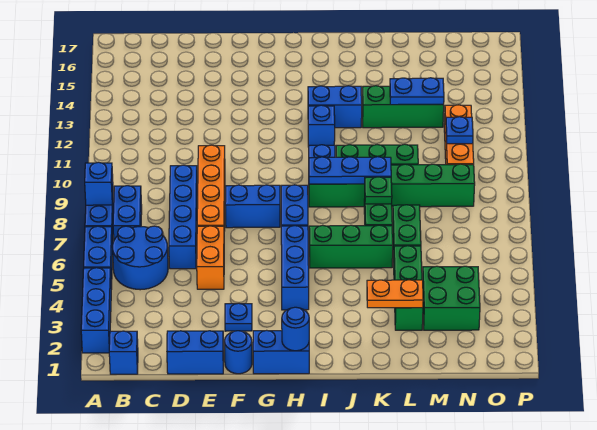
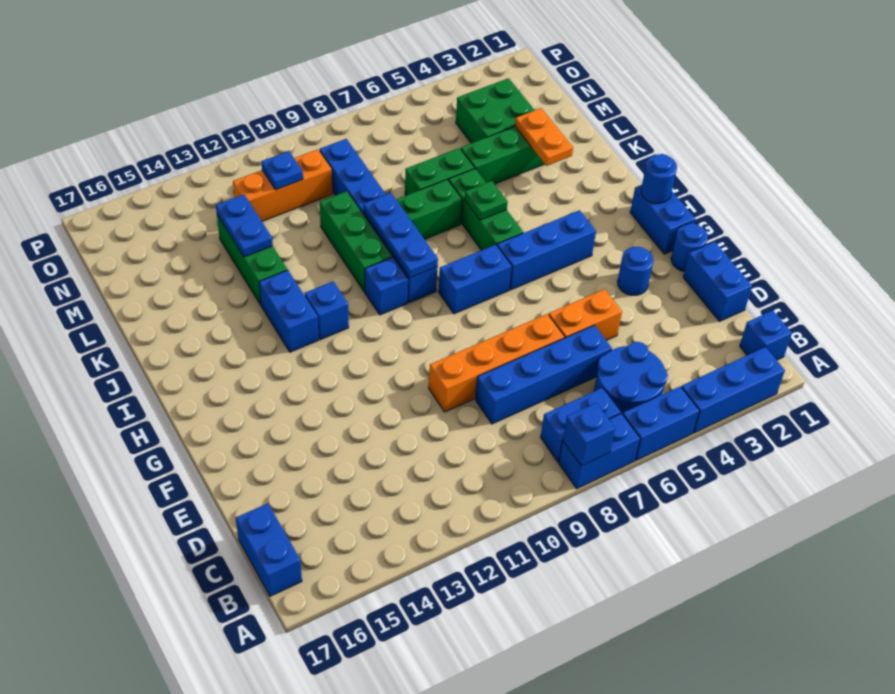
blue 1x1 plate [225,303,252,331] -> blue 1x1 round brick [617,247,653,295]
blue 1x2 brick [225,185,280,228] -> blue 1x2 brick moved to [236,503,302,596]
green 1x6 brick [309,164,475,207] -> blue 1x6 brick [319,139,437,303]
green 1x1 plate [365,177,392,204] -> green 1x1 plate moved to [465,181,508,220]

